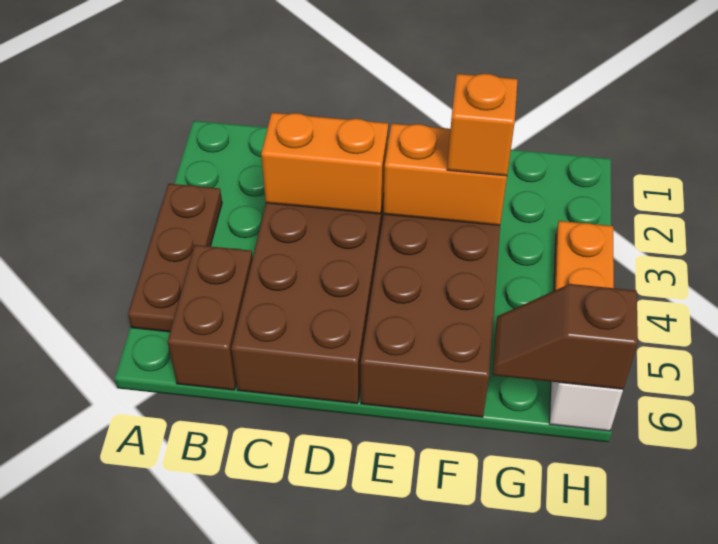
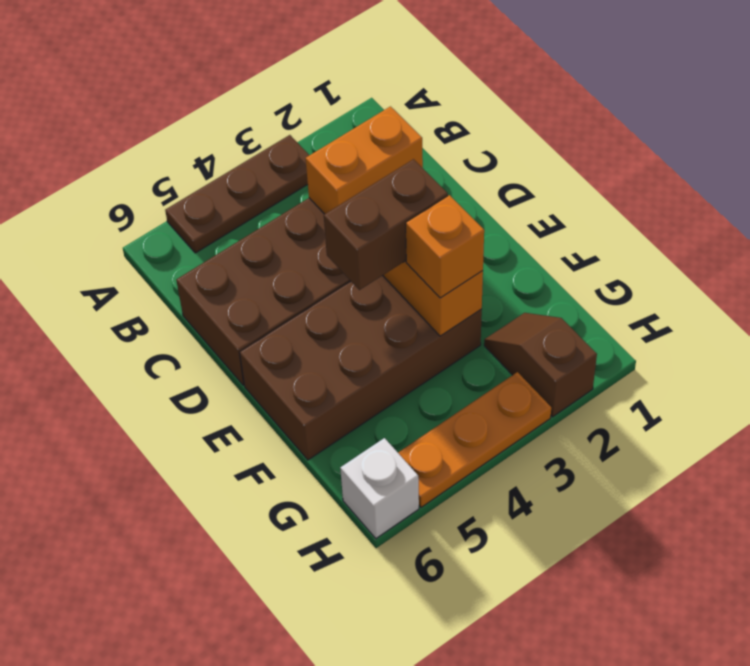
brown 1x2 brick [168,245,252,390] -> brown 1x2 brick moved to [324,159,448,290]
orange 1x2 brick [261,113,388,214] -> orange 1x2 brick turned to [306,107,423,214]
brown 1x2 slope [493,284,638,389] -> brown 1x2 slope moved to [484,313,597,417]

